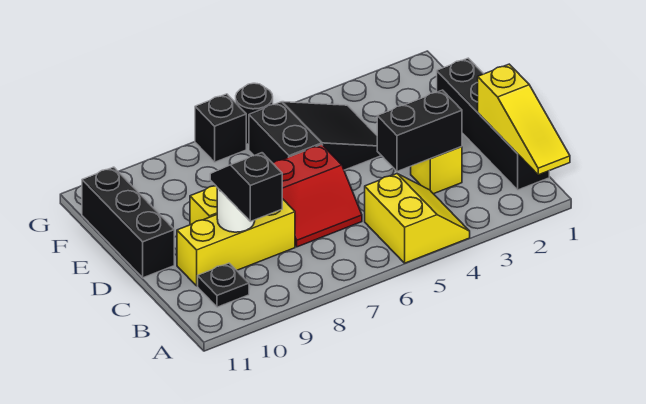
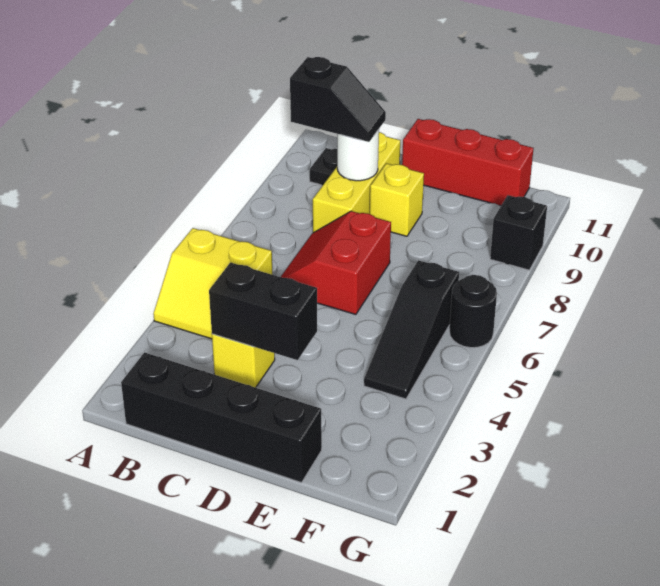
yellow 1x3 slope [478,64,570,175] -> none
black 1x2 brick [377,90,462,171] -> black 1x2 brick turned to [209,262,317,360]
black 1x3 brick [82,167,174,278] -> red 1x3 brick [402,119,534,206]
black 2x3 slope [249,102,381,170] -> black 1x3 slope [364,260,459,399]
black 1x1 brick [195,94,246,162] -> black 1x1 brick moved to [490,195,547,270]

